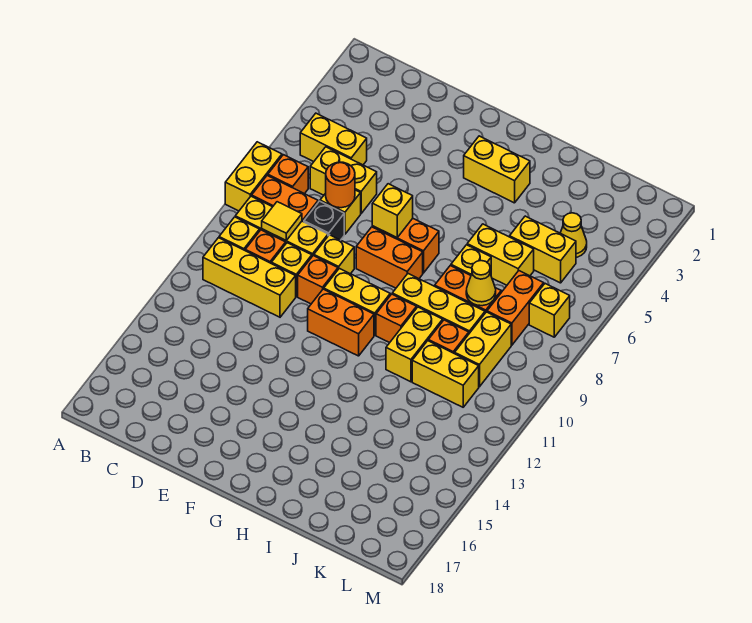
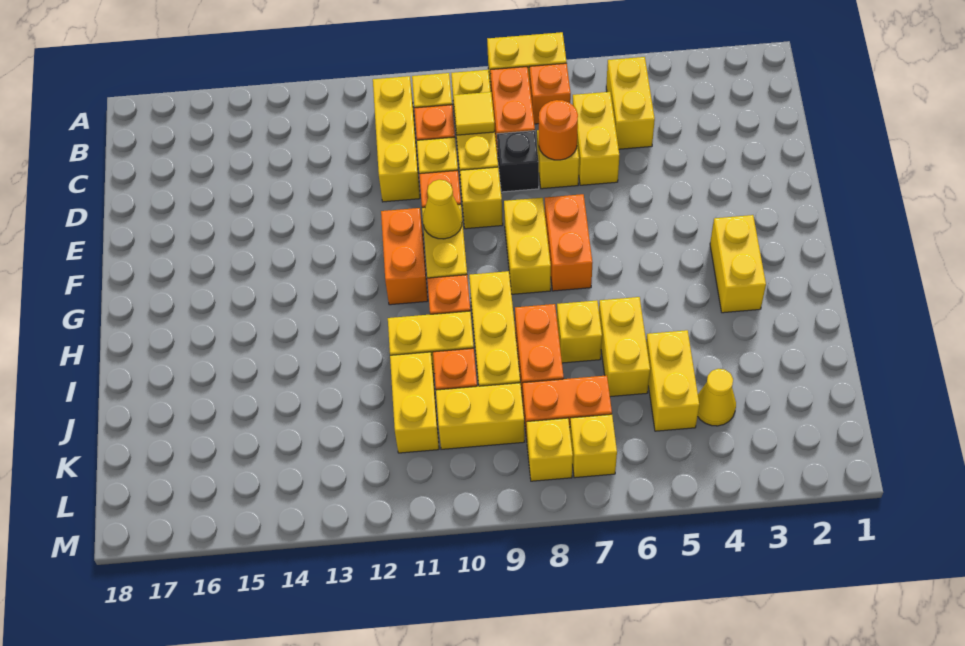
yellow 1x1 brick [372,184,413,238] -> yellow 1x1 brick moved to [527,418,573,481]
orange 1x2 brick [356,227,423,288] -> yellow 1x2 brick [504,198,551,294]
yellow 1x1 cone [466,261,496,306] -> yellow 1x1 cone moved to [423,180,462,239]

